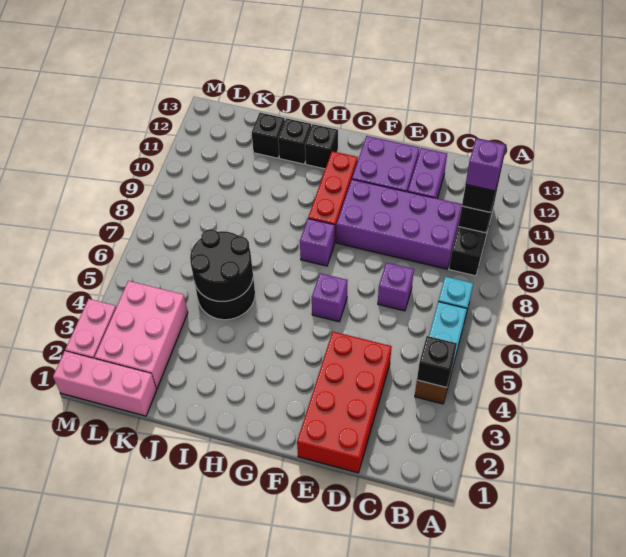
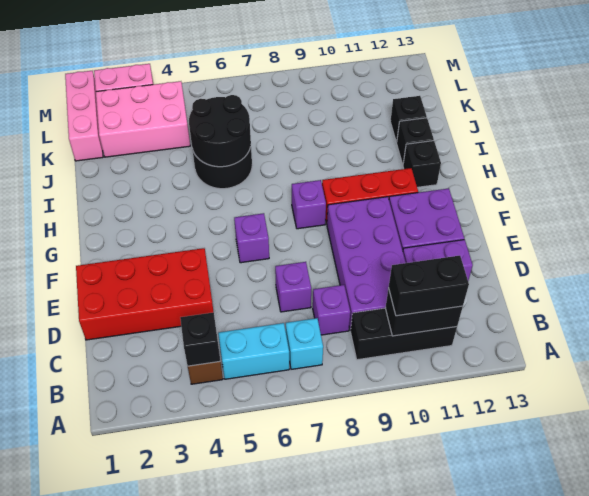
purple 1x1 brick [466,139,505,191] -> purple 1x1 brick moved to [313,285,350,335]

